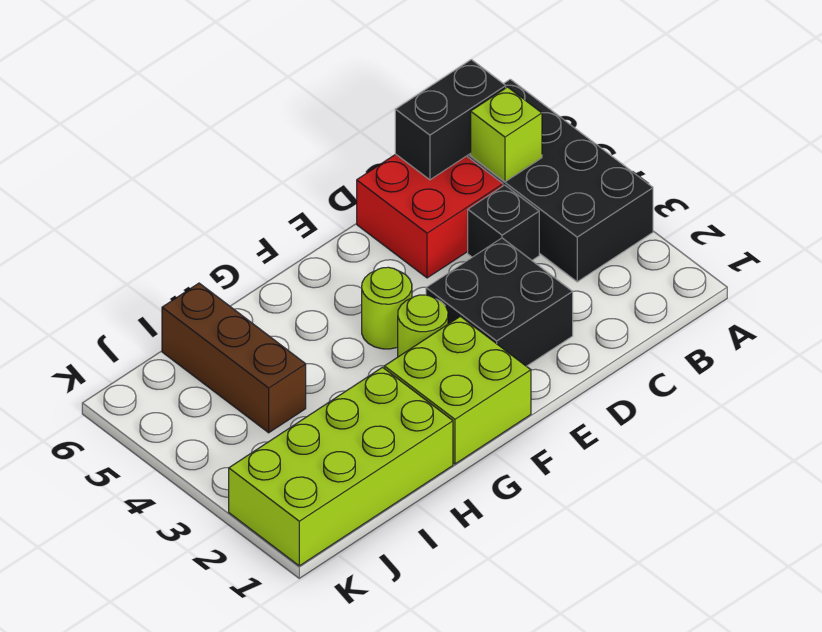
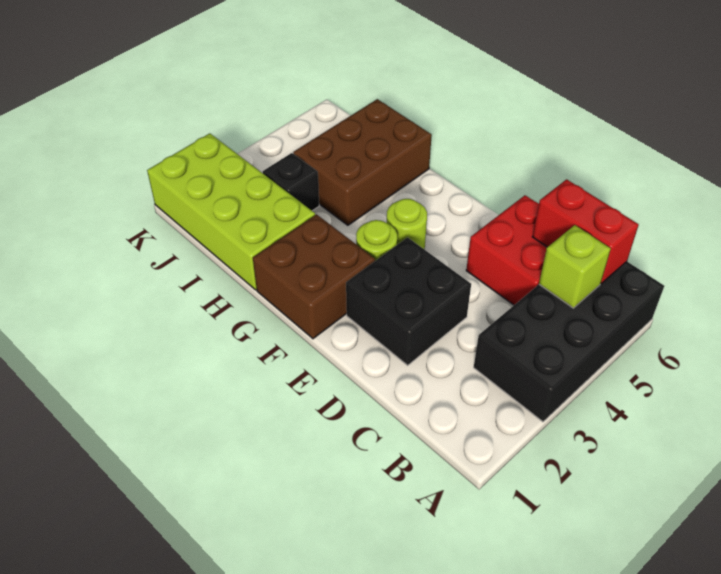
black 1x2 brick [395,60,506,180] -> red 1x2 brick [532,179,639,283]
black 1x1 brick [468,185,539,260] -> black 1x1 brick moved to [263,153,319,211]
lime 2x2 brick [384,316,531,464] -> brown 2x2 brick [253,214,375,339]
brown 1x3 brick [162,283,306,433] -> brown 2x3 brick [293,99,432,225]

